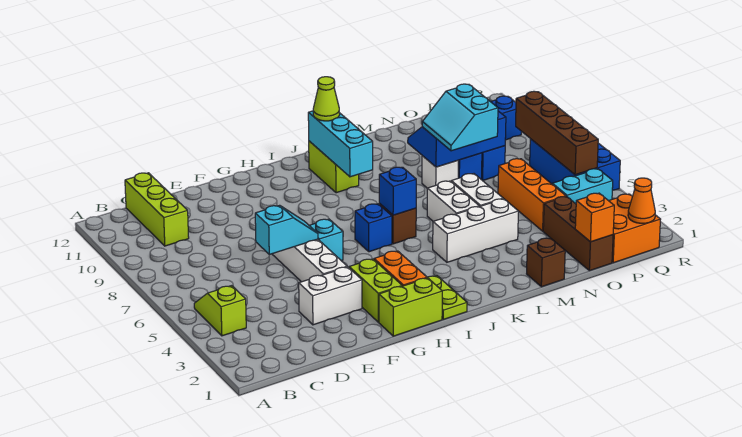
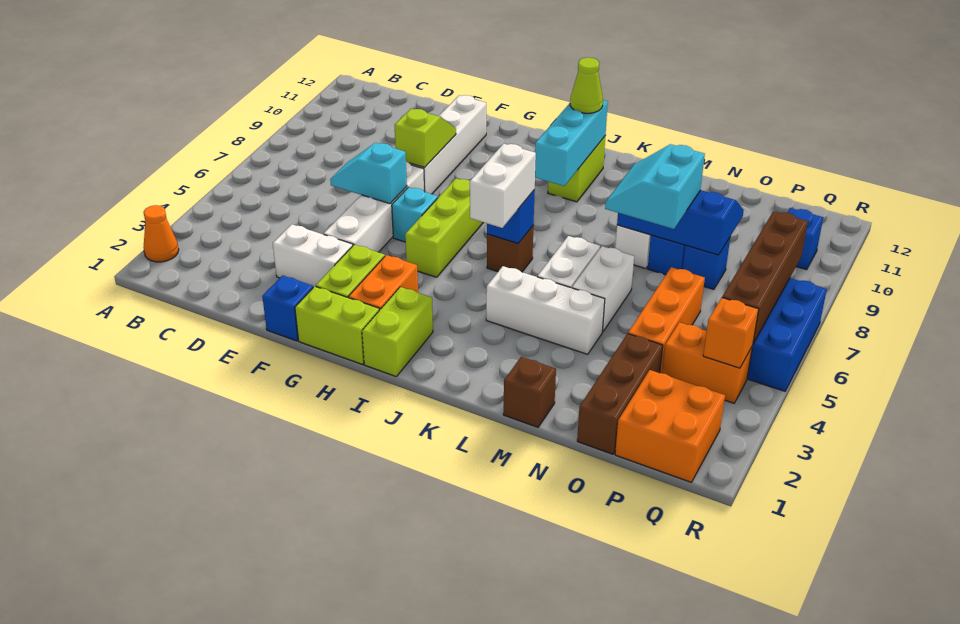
lime 1x2 slope [194,286,246,336] -> lime 1x2 slope moved to [395,108,456,168]
lime 1x3 brick [125,173,189,246] -> lime 1x3 brick moved to [405,178,483,277]
cyan 1x2 slope [255,205,318,254] -> cyan 1x2 slope turned to [330,143,407,204]
none -> white 1x4 brick [410,95,486,194]
lime 1x2 plate [427,276,467,319] -> lime 1x2 brick [362,287,433,376]
blue 1x1 brick [355,204,392,252] -> blue 1x1 brick moved to [262,275,313,341]
none -> white 1x2 brick [470,143,536,228]
orange 1x1 brick [575,193,614,242] -> orange 1x1 brick moved to [703,298,759,368]
cyan 1x2 brick [552,169,613,204] -> orange 1x2 brick [662,322,752,403]
orange 1x1 cone [628,178,655,223] -> orange 1x1 cone moved to [143,205,179,262]

